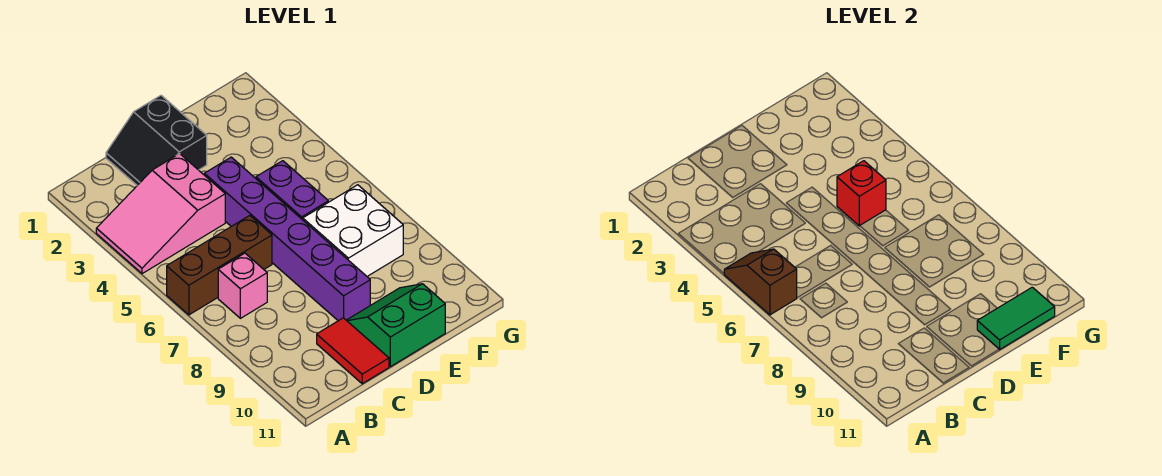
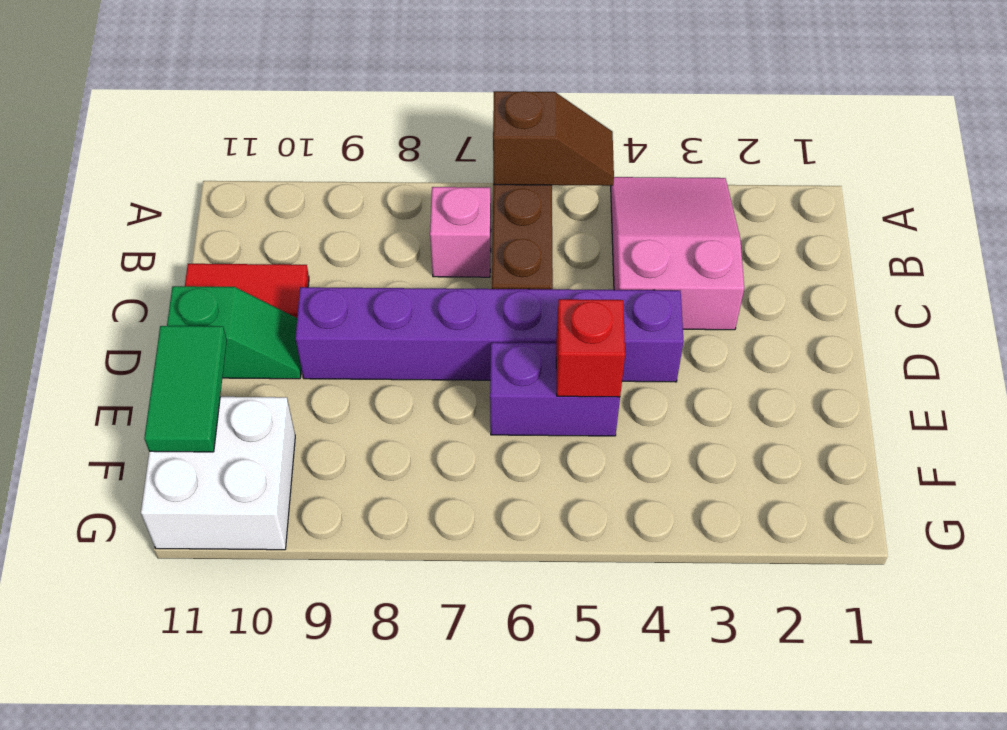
black 2x2 slope [106,96,207,185] -> none
green 2x2 slope [346,284,445,367] -> green 1x2 slope [167,286,301,379]
white 2x2 brick [303,185,403,276] -> white 2x2 brick moved to [141,397,295,550]

